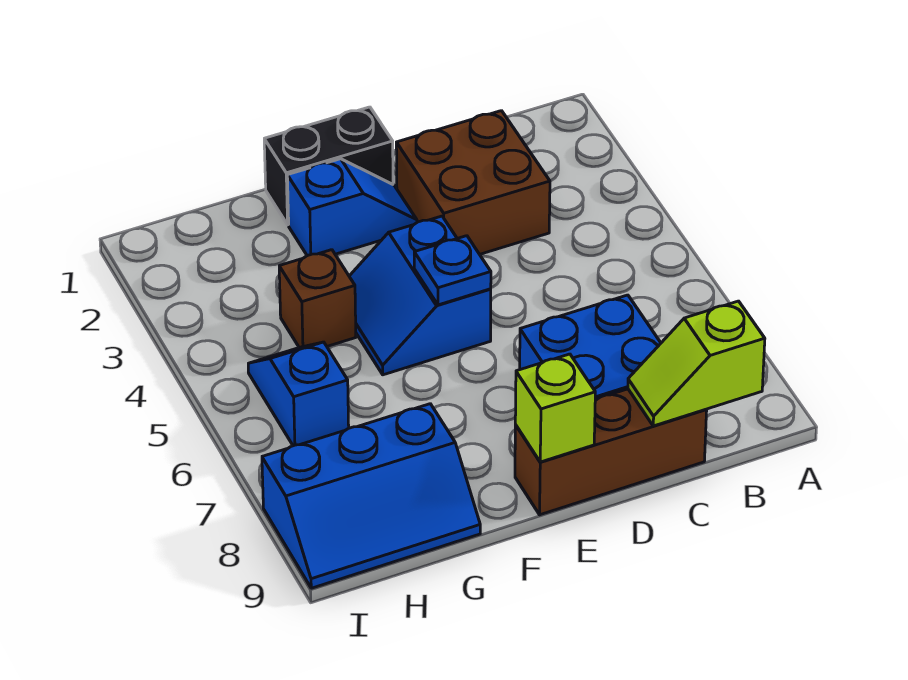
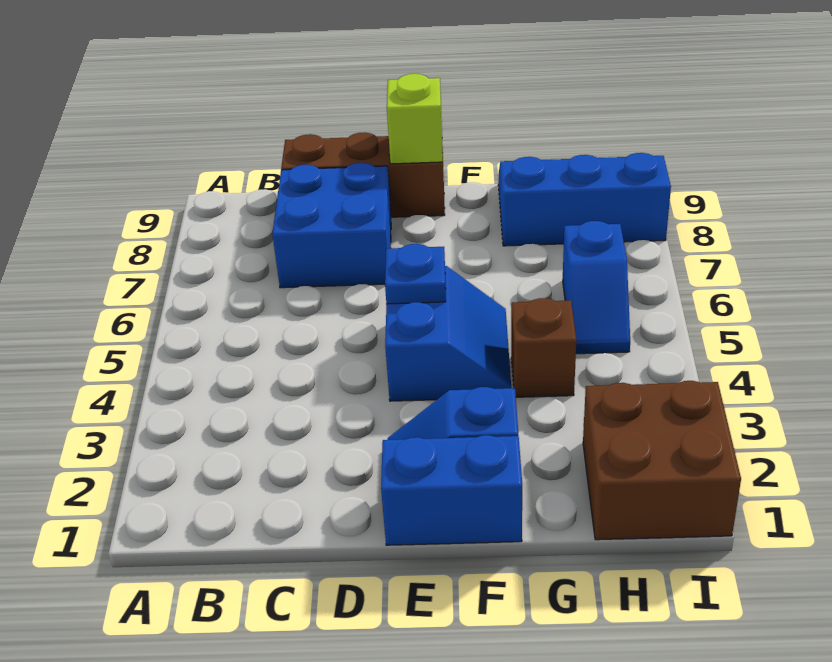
lime 1x2 slope [628,301,765,426] -> none
brown 2x2 brick [396,111,550,254] -> brown 2x2 brick moved to [583,381,741,540]
black 1x2 brick [264,107,393,225] -> blue 1x2 brick [381,435,522,545]

